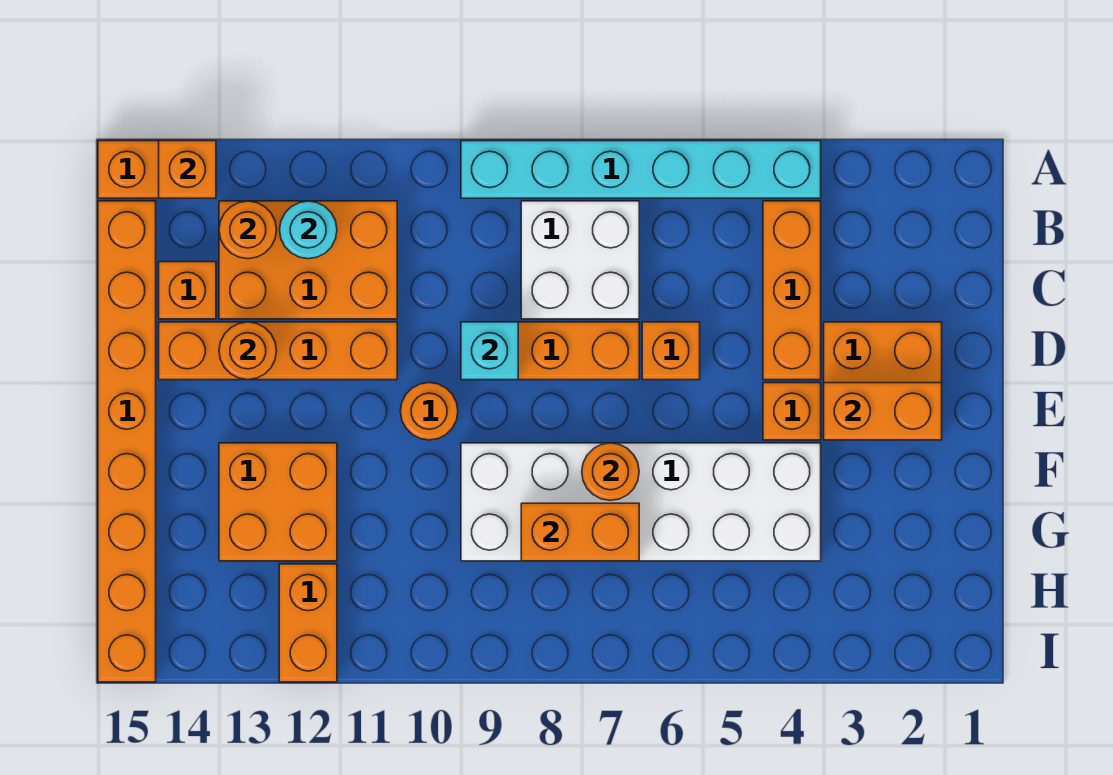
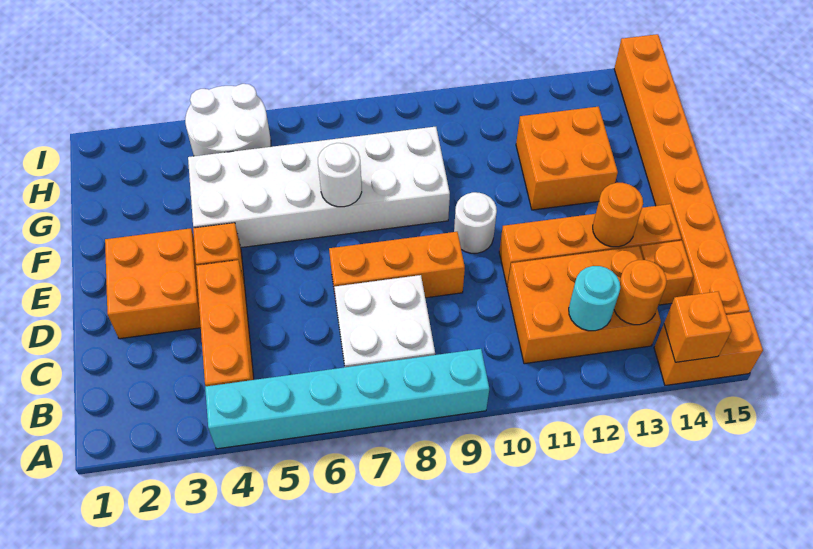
orange 1x1 brick [642,322,700,380] -> none
cyan 1x1 brick [461,322,518,380] -> none
orange 1x2 brick [824,383,942,440] -> none
orange 1x1 round brick [400,383,458,440] -> white 1x1 round brick [454,192,497,253]
orange 1x1 round brick [582,443,639,500] -> white 1x1 round brick [318,143,362,207]
orange 1x2 brick [521,503,639,561] -> none
none -> white 2x2 round brick [185,84,271,156]
orange 1x2 brick [279,564,337,682] -> none

